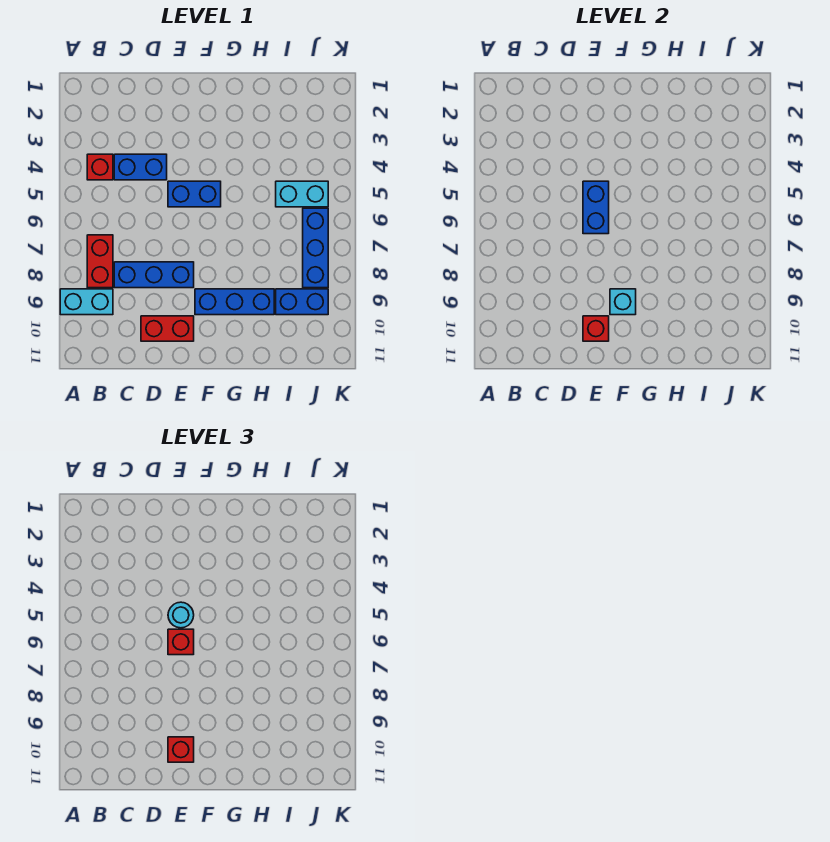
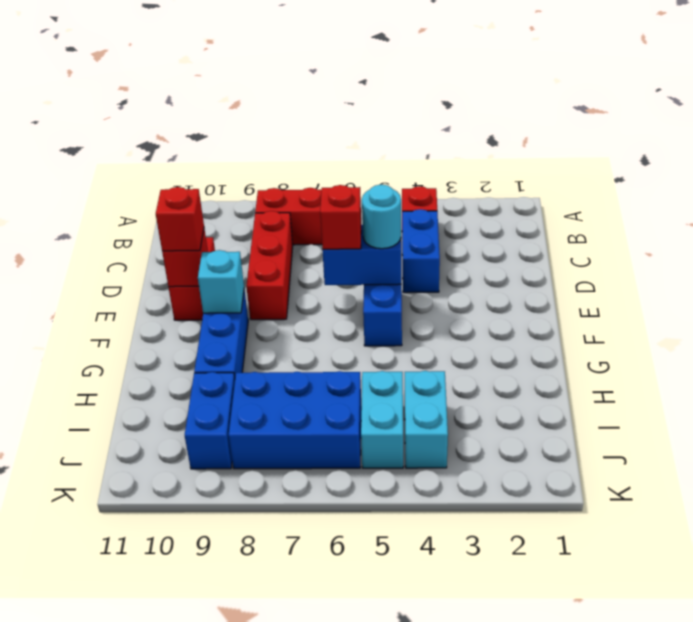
cyan 1x2 brick [60,289,113,315] -> cyan 1x2 brick moved to [405,371,448,468]
blue 1x3 brick [114,262,194,288] -> red 1x3 brick [246,211,293,320]
blue 1x3 brick [303,208,328,288] -> blue 2x3 brick [229,371,361,469]

